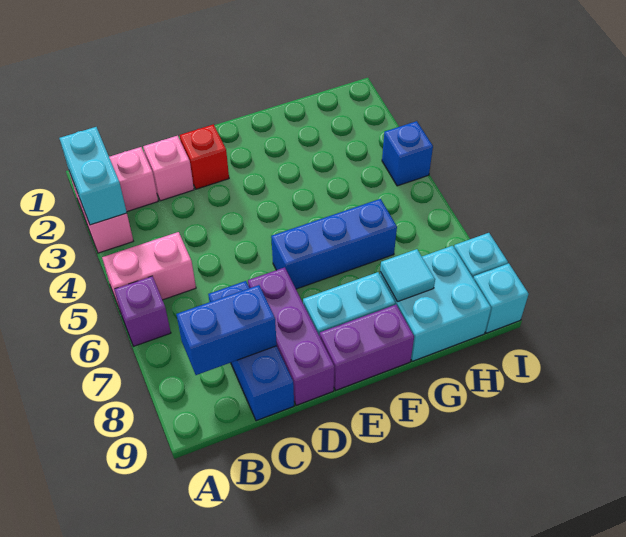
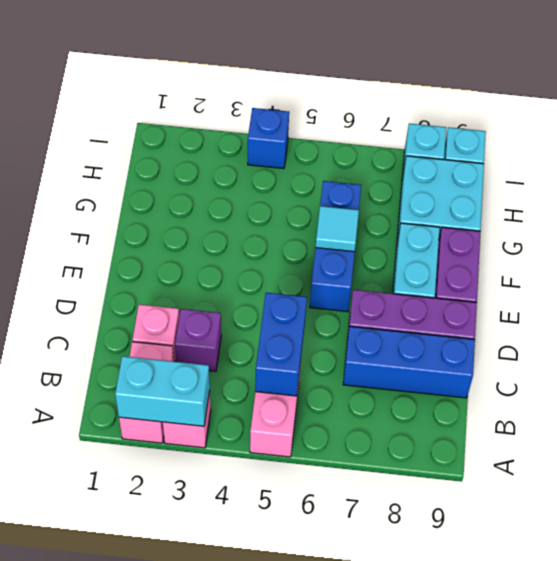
purple 1x1 brick [114,276,171,346] -> purple 1x1 brick moved to [175,309,221,371]
blue 1x2 brick [176,285,277,375] -> blue 1x2 brick moved to [255,293,307,396]
red 1x1 brick [180,124,229,189] -> none
cyan 1x1 tile [380,249,435,302] -> cyan 1x1 tile moved to [316,206,359,252]

